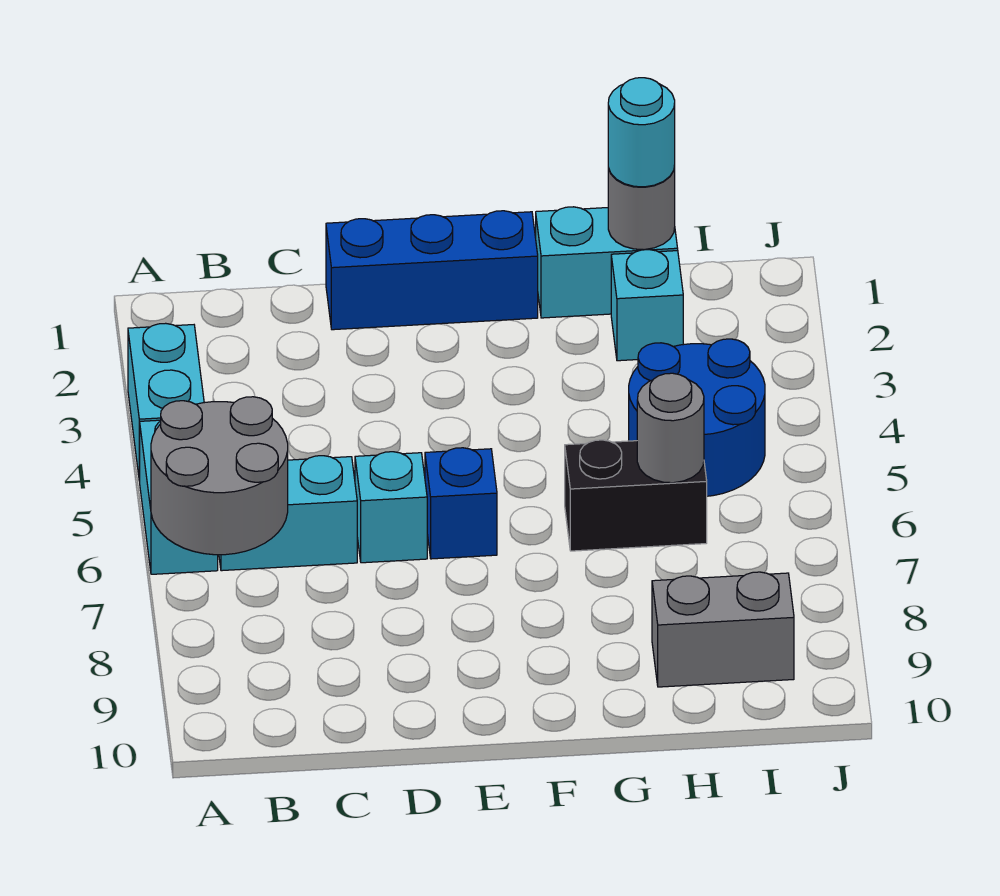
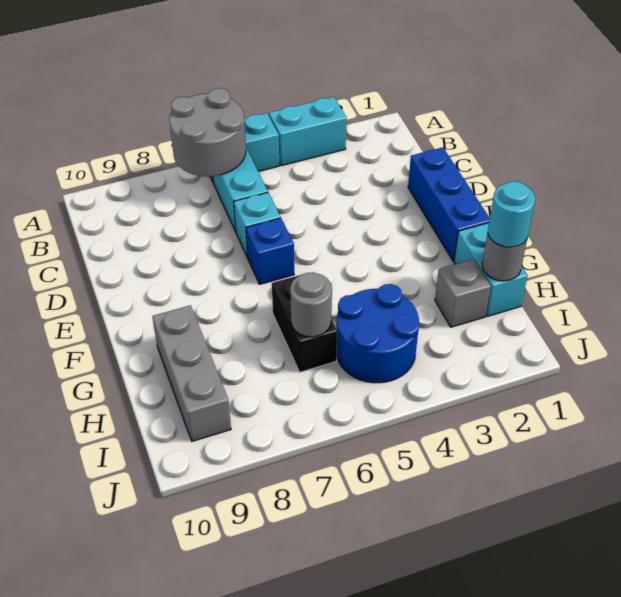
cyan 1x1 brick [611,250,683,361] -> grey 1x1 brick [435,259,491,327]
grey 1x2 brick [652,572,794,687] -> grey 1x3 brick [152,305,231,441]

